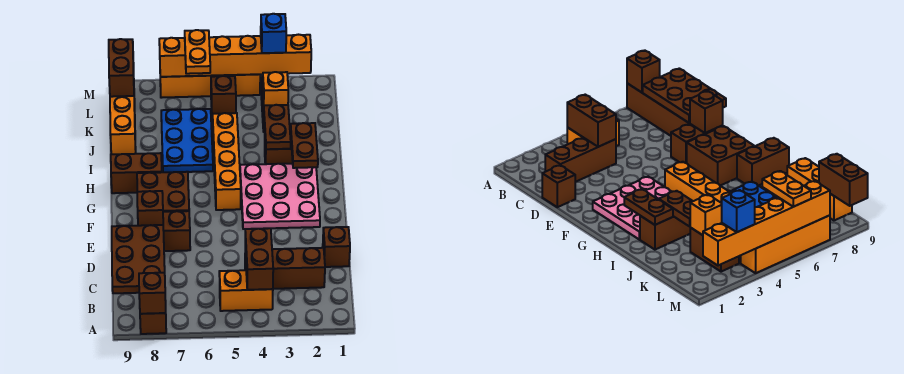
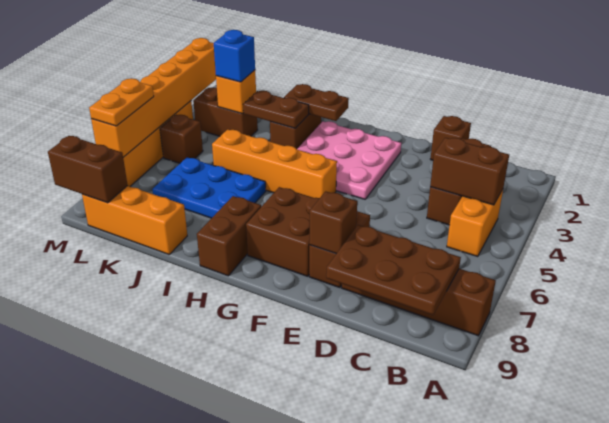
brown 1x1 brick [139,273,166,314] -> none
orange 1x2 plate [185,30,210,74] -> orange 1x2 plate turned to [89,78,154,126]
blue 1x1 brick [261,14,286,53] -> blue 1x1 brick moved to [214,30,255,82]

